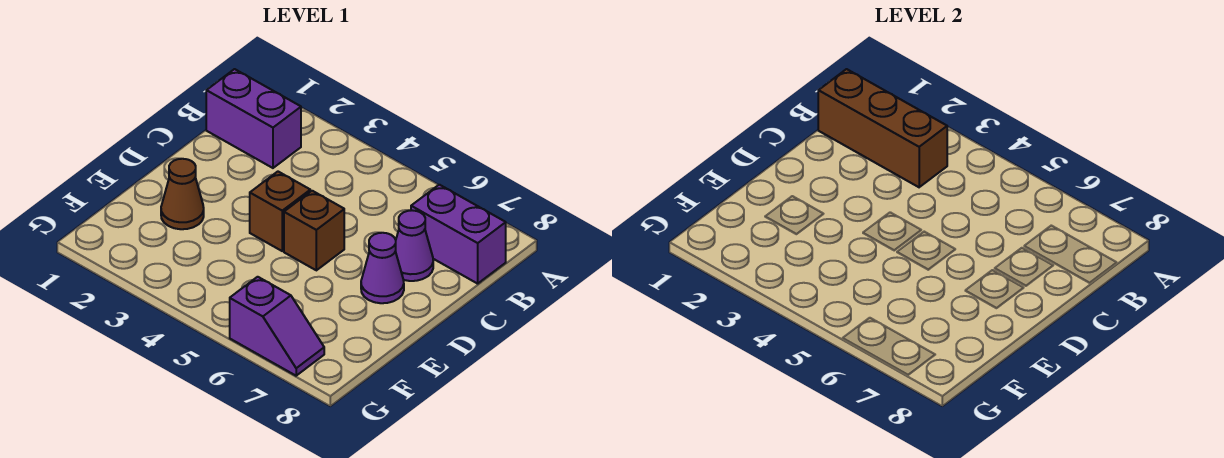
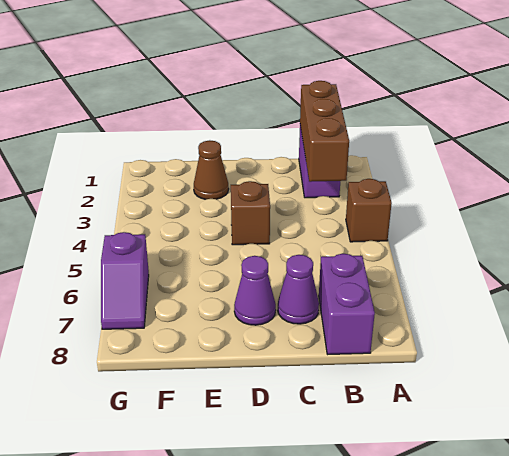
brown 1x1 brick [284,191,344,270] -> brown 1x1 brick moved to [346,179,392,242]

